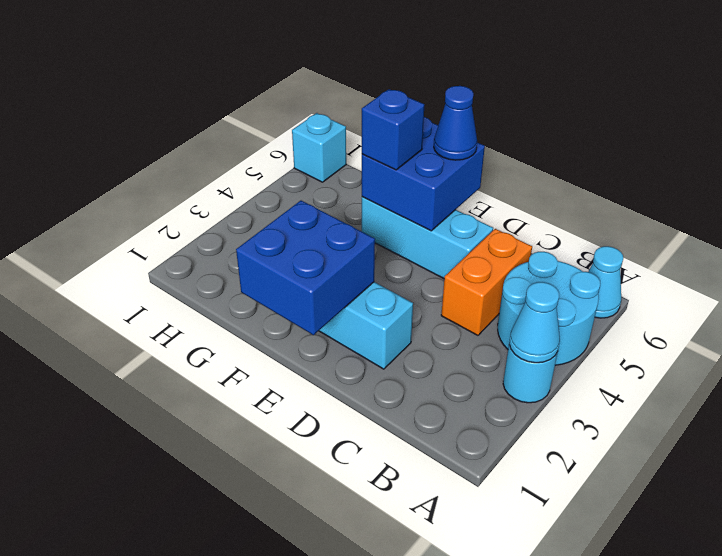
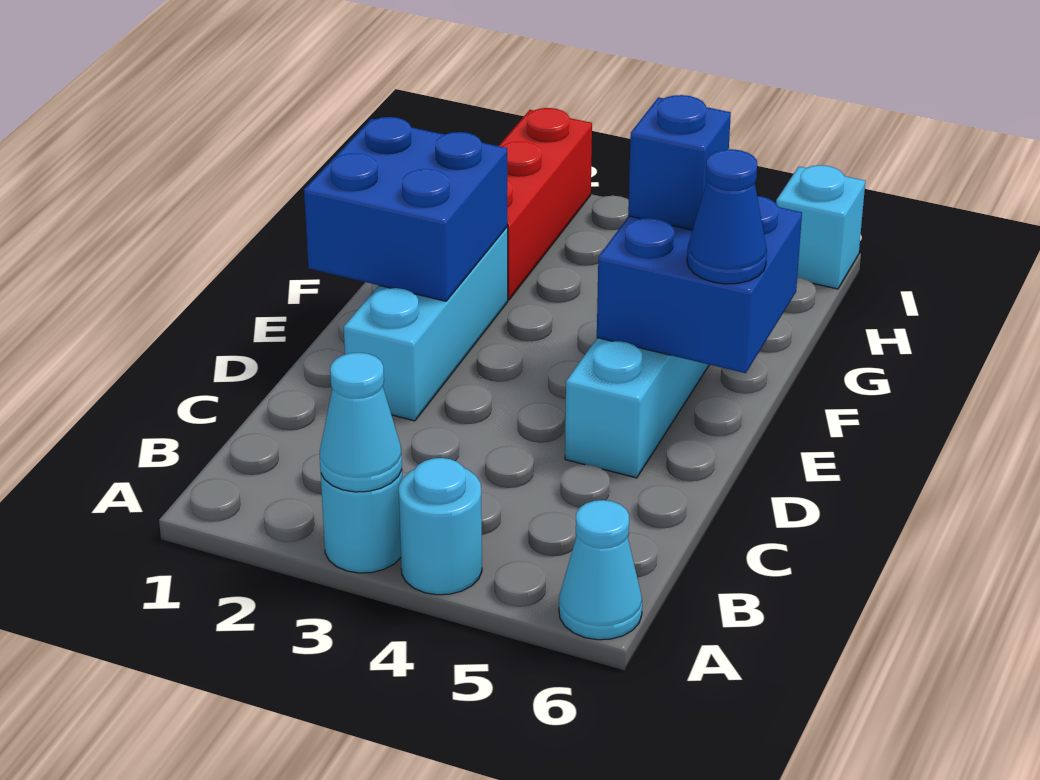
cyan 2x2 round brick [498,252,600,365] -> cyan 1x1 round brick [399,458,482,595]
orange 1x2 brick [441,229,532,335] -> none
none -> red 1x3 brick [499,108,592,300]

